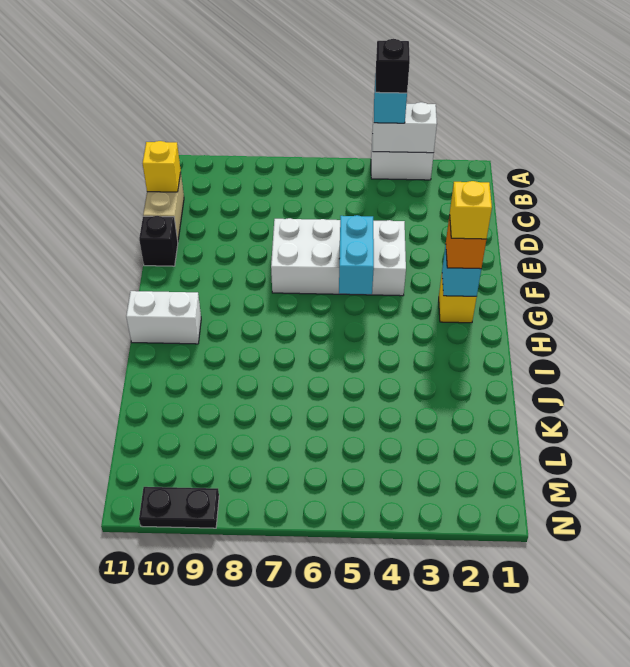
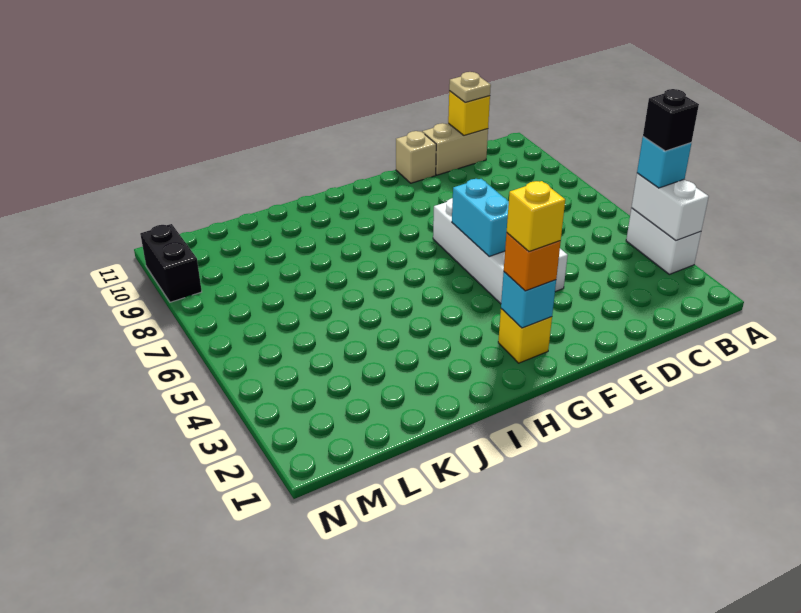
none -> tan 1x1 plate [449,72,491,103]
black 1x1 brick [139,216,178,266] -> tan 1x1 brick [396,131,436,183]
cyan 1x2 brick [339,215,374,294] -> cyan 1x2 brick turned to [452,179,509,256]
white 1x2 brick [126,291,201,344] -> none
black 1x2 plate [139,487,219,528] -> black 1x2 brick [140,224,202,302]

